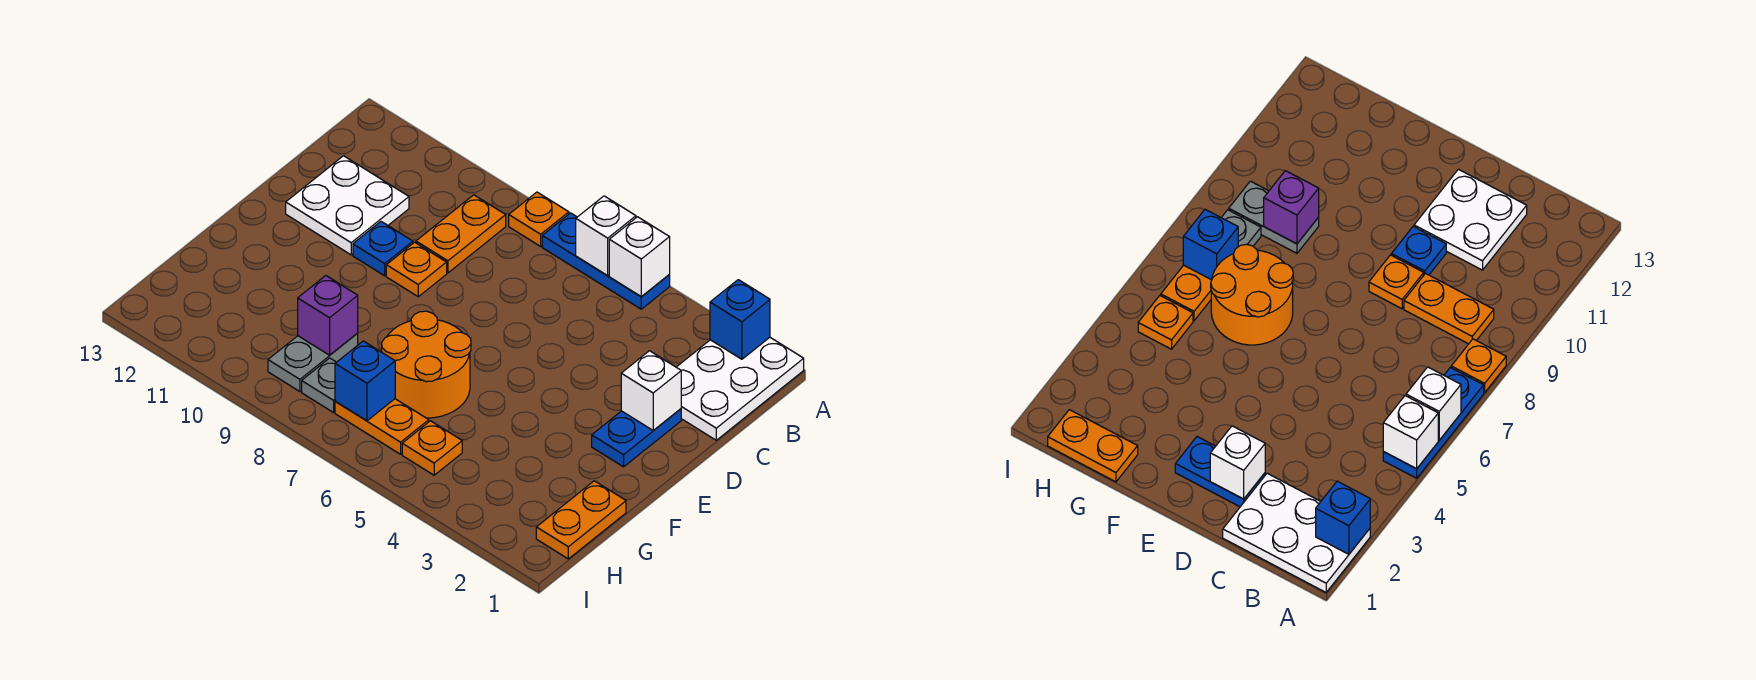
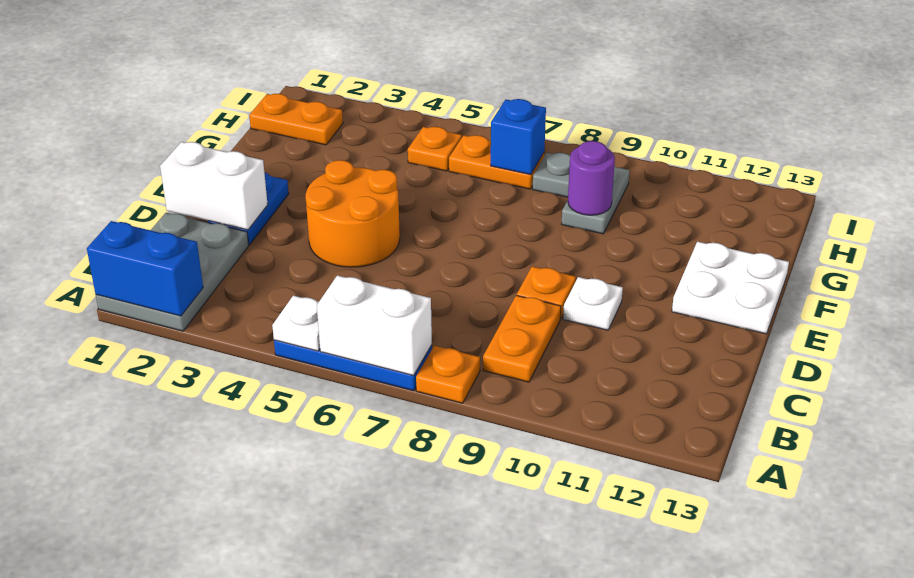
white 2x3 plate [677,338,804,440] -> grey 2x3 plate [96,213,249,331]
blue 1x1 brick [710,280,770,359] -> blue 1x2 brick [87,221,203,316]
white 1x1 brick [609,217,670,297] -> white 1x1 plate [272,296,320,351]
white 1x1 brick [576,196,636,275] -> white 1x2 brick [317,275,432,375]
white 2x2 plate [286,156,409,255] -> white 2x2 plate moved to [672,242,789,334]
white 1x1 brick [621,351,681,430] -> white 1x2 brick [160,142,268,230]
blue 1x1 plate [353,222,413,276] -> white 1x1 plate [563,277,623,330]
orange 2x2 round brick [382,311,471,418] -> orange 2x2 round brick moved to [306,160,400,267]
orange 1x2 plate [536,481,626,559] -> orange 1x2 plate turned to [249,94,343,145]
purple 1x1 brick [298,276,358,355] -> purple 1x1 round brick [568,141,615,215]

